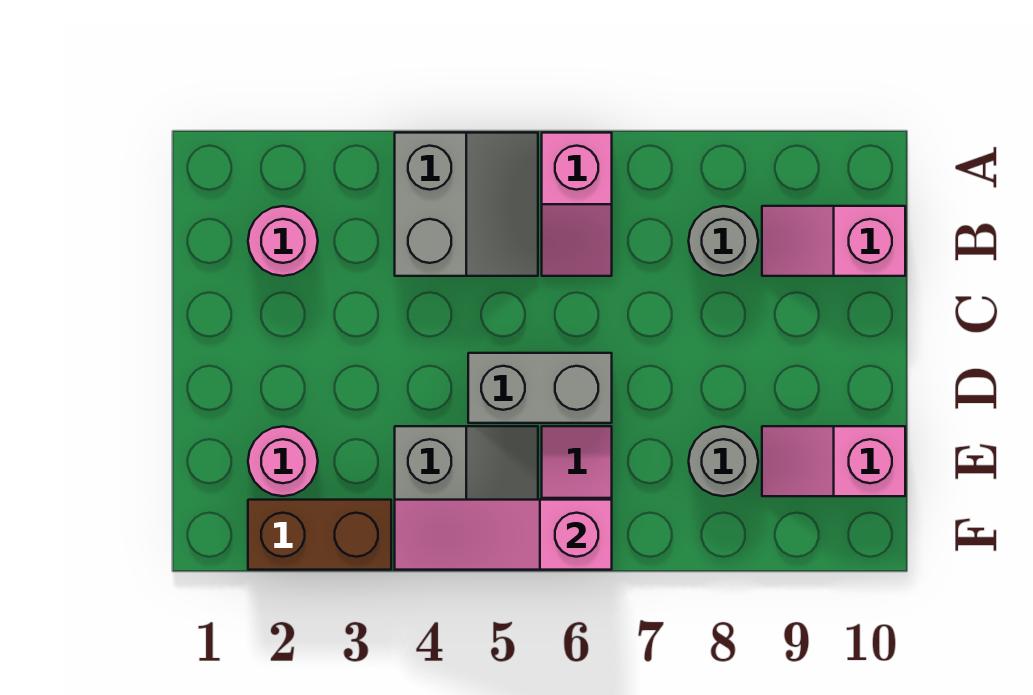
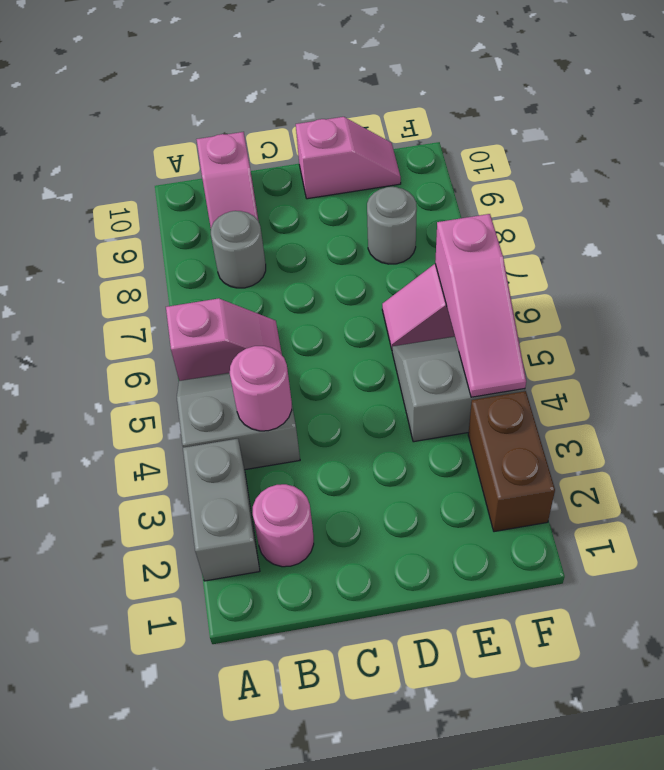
grey 1x2 brick [468,353,612,423] -> grey 1x2 brick moved to [183,439,260,581]
pink 1x1 round brick [248,426,318,496] -> pink 1x1 round brick moved to [230,346,292,431]
pink 1x2 slope [762,426,905,496] -> pink 1x2 slope turned to [296,117,401,199]

